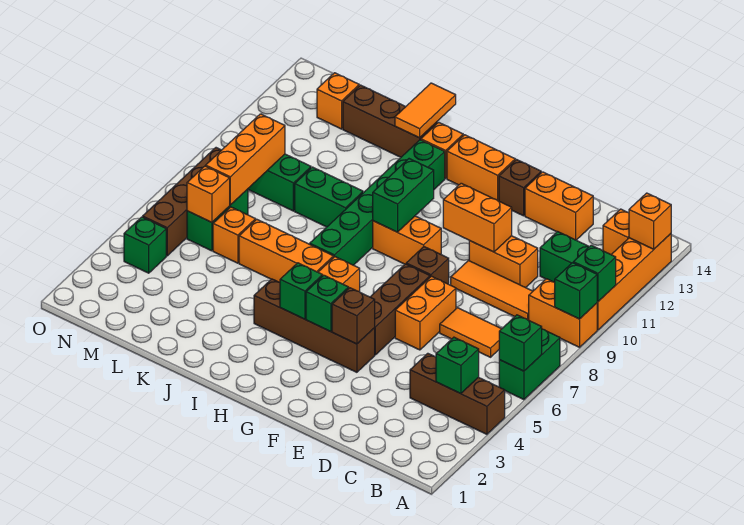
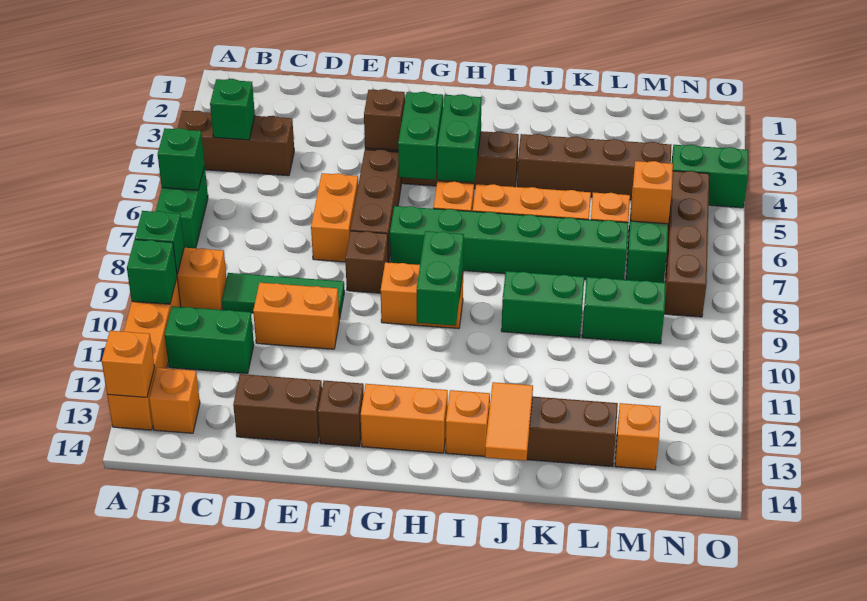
orange 1x2 tile [440,308,501,357] -> none
orange 1x3 tile [451,261,533,320] -> green 1x3 tile [222,273,345,319]
orange 1x2 brick [525,172,593,240] -> brown 1x2 brick [233,374,322,443]
orange 1x2 brick [443,183,512,252] -> none
green 1x1 brick [306,275,349,332] -> green 1x2 brick [398,92,443,180]
green 1x1 brick [280,263,323,319] -> green 1x2 brick [437,94,482,182]
green 1x6 brick [310,140,445,265] -> green 1x6 brick turned to [390,206,628,280]
none -> brown 1x4 brick [517,134,672,200]
orange 1x3 brick [206,114,285,205] -> none
green 1x1 brick [124,217,166,273] -> green 1x2 brick [671,145,748,208]

